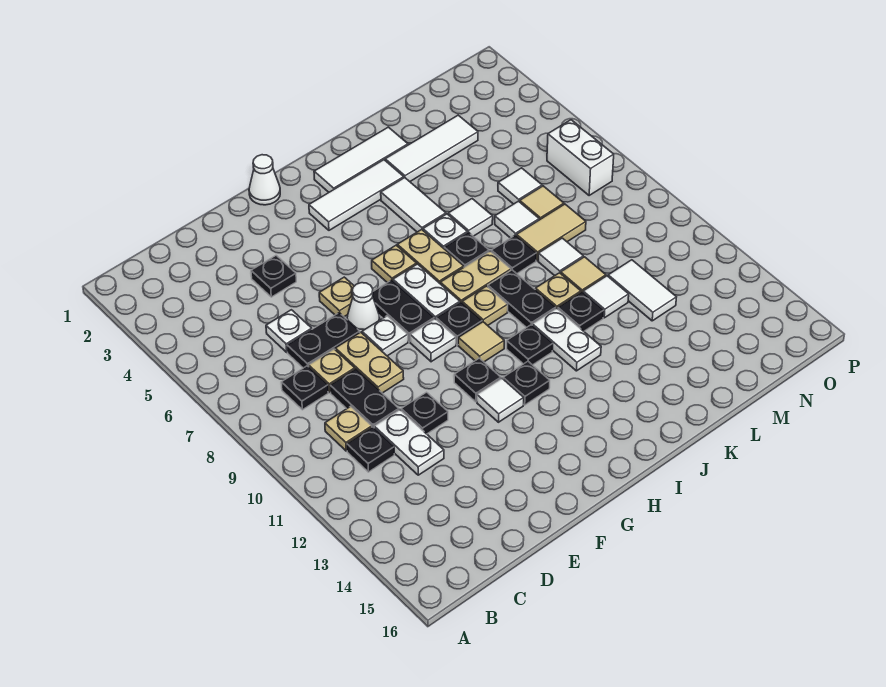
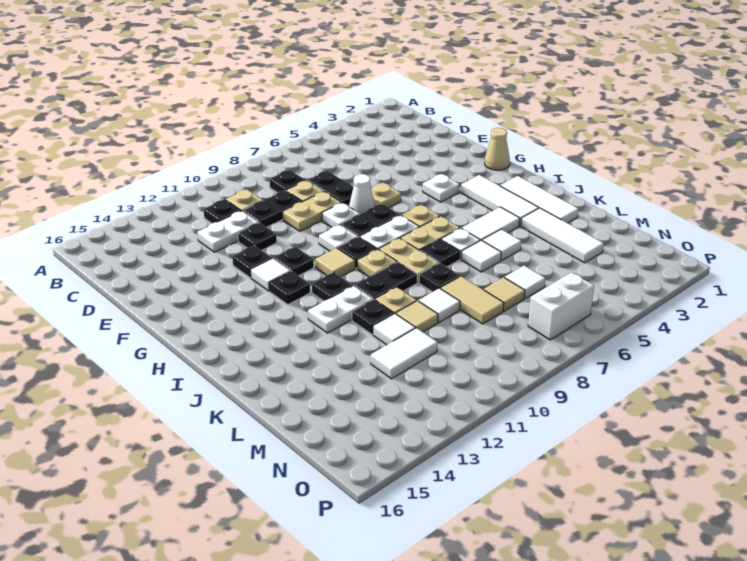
white 1x1 plate [266,310,312,352] -> white 1x1 plate moved to [423,174,460,202]
black 1x1 plate [251,255,296,297] -> black 1x1 plate moved to [232,246,272,278]
white 1x1 cone [249,155,280,205] -> tan 1x1 cone [485,128,510,170]
white 1x1 tile [495,201,539,238] -> white 1x1 tile moved to [482,229,521,260]

